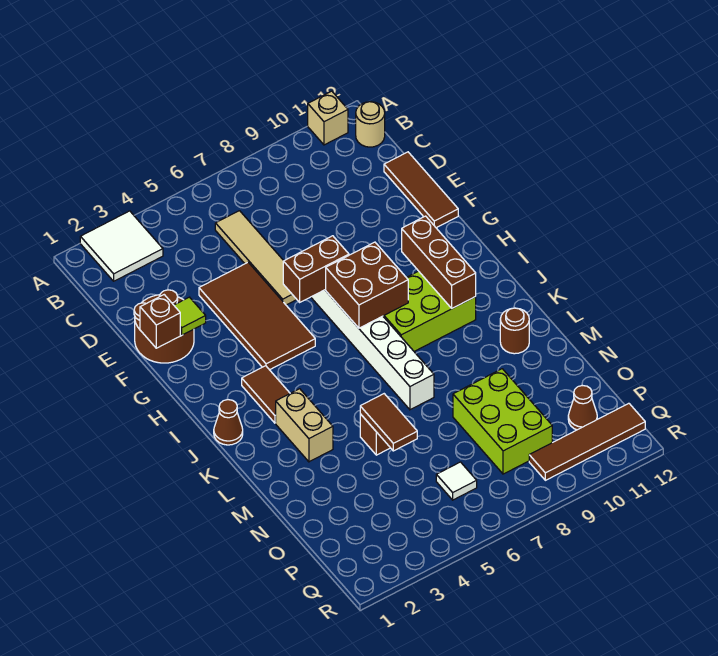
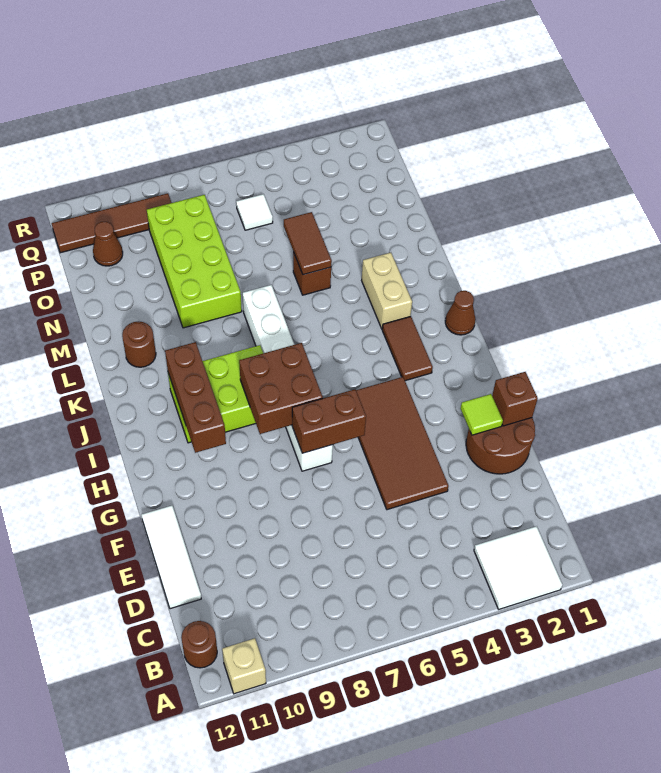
tan 1x1 round brick [356,102,385,147] -> brown 1x1 round brick [181,621,217,668]
tan 1x4 tile [215,211,297,305] -> none
brown 1x3 tile [384,152,458,228] -> white 1x3 tile [141,506,201,609]
lime 2x3 brick [453,369,552,474] -> lime 2x4 brick [147,195,242,328]

